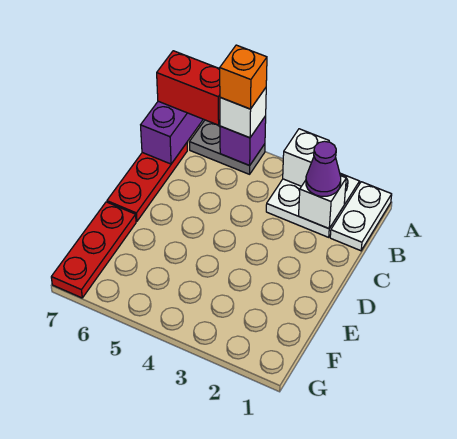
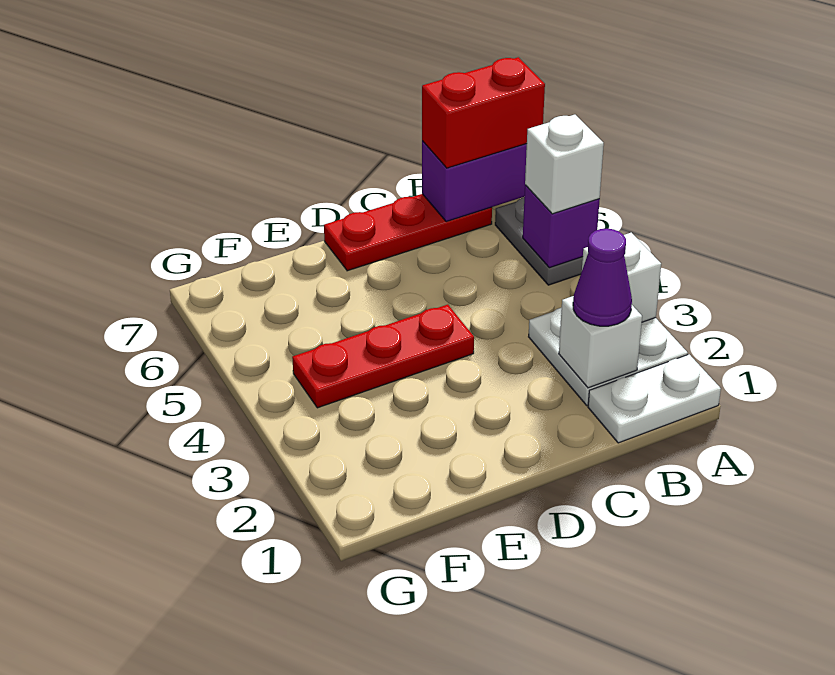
orange 1x1 brick [220,45,267,109] -> none
red 1x2 brick [157,51,220,125] -> red 1x2 brick turned to [422,57,545,168]
red 1x3 plate [51,202,136,298] -> red 1x3 plate moved to [292,305,474,408]

